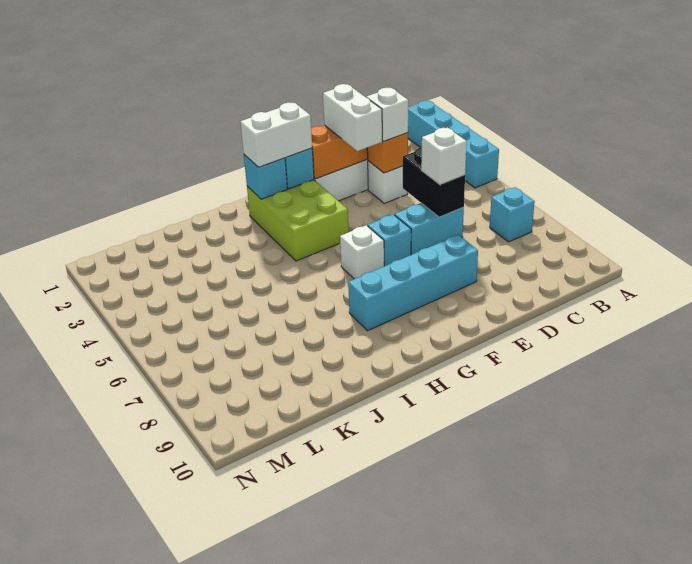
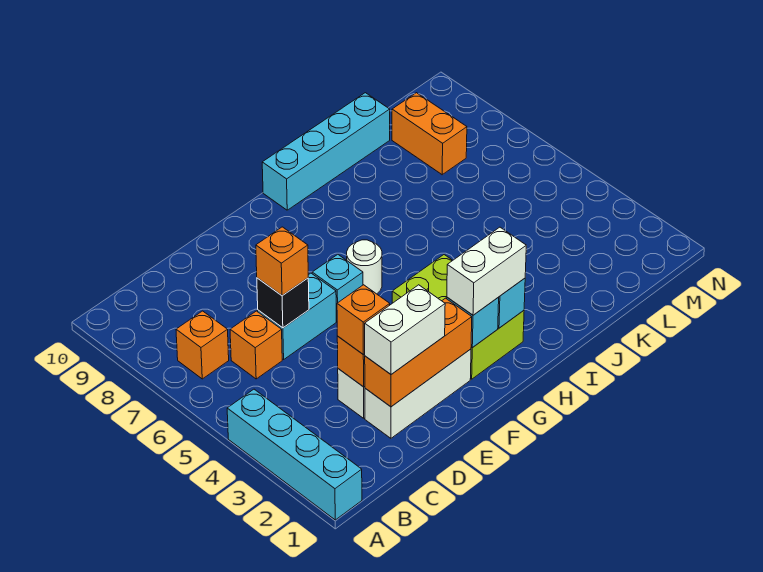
cyan 1x1 brick [490,187,535,242] -> orange 1x1 brick [176,311,229,379]
none -> orange 1x1 brick [230,311,282,379]
white 1x1 brick [366,88,408,141] -> orange 1x1 brick [337,285,390,355]
black 1x2 brick [403,148,465,217] -> black 1x1 brick [257,278,309,328]
white 1x1 brick [421,128,467,185] -> orange 1x1 brick [256,227,308,296]
white 1x2 brick [323,84,382,151] -> white 1x2 brick turned to [365,285,445,374]
cyan 1x4 brick [348,235,478,331] -> cyan 1x4 brick moved to [262,93,390,210]
white 1x1 brick [340,225,384,279] -> white 1x1 round brick [347,240,382,294]
none -> orange 1x2 brick [392,93,467,175]

